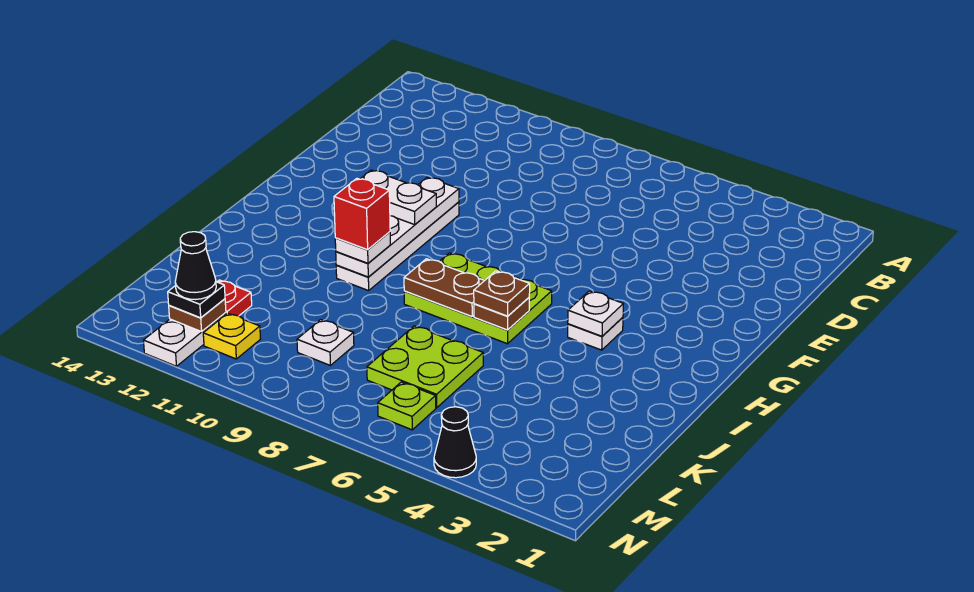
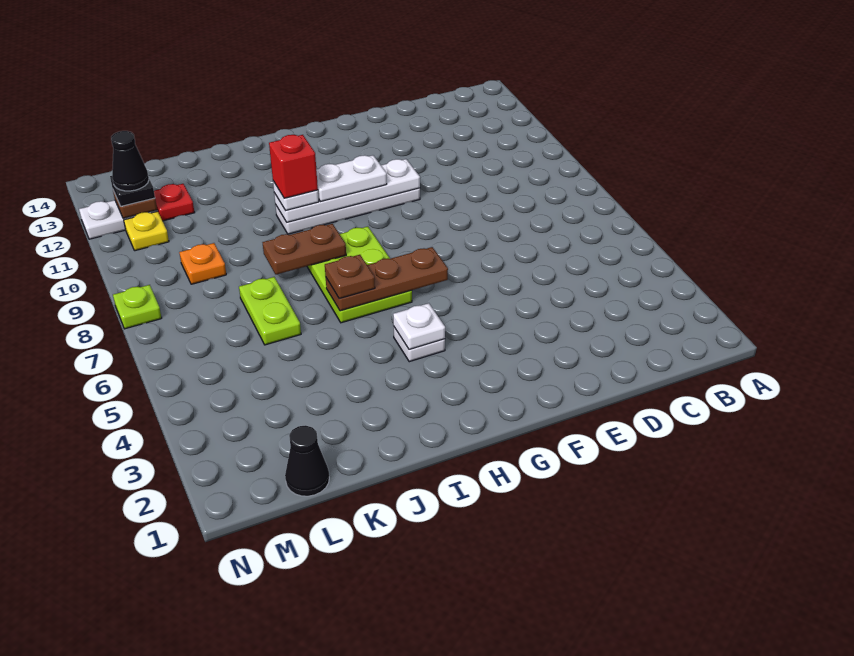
white 1x2 plate [361,170,436,225] -> white 1x2 plate turned to [316,155,387,202]
brown 1x1 plate [474,298,529,330] -> brown 1x3 plate [326,247,448,311]
brown 1x2 plate [404,259,485,317] -> brown 1x2 plate turned to [262,224,346,275]
lime 2x2 plate [367,326,483,408] -> lime 1x2 plate [239,277,301,345]
white 1x1 plate [297,320,354,366] -> orange 1x1 plate [179,243,226,284]
lime 1x1 plate [378,382,436,430] -> lime 1x1 plate moved to [113,285,162,329]
black 1x1 cone [434,407,476,478] -> black 1x1 cone moved to [285,425,329,496]

